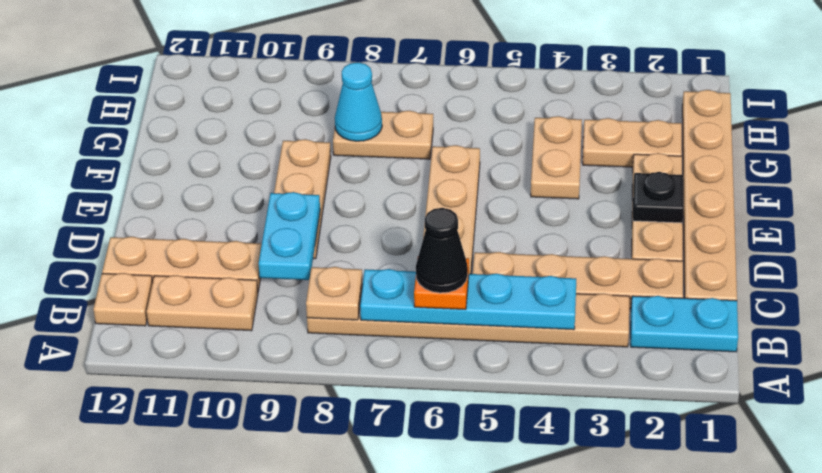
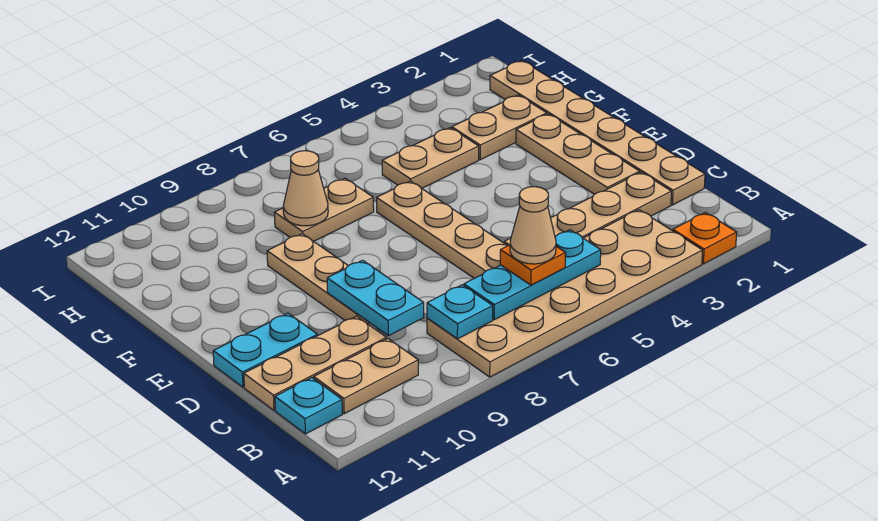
none -> orange 1x1 plate [673,213,737,264]
cyan 1x2 plate [631,296,738,352] -> cyan 1x2 plate moved to [213,313,317,387]
tan 1x6 plate [307,285,629,347] -> tan 2x6 plate [427,210,702,377]
cyan 1x4 plate [360,269,576,330] -> cyan 1x3 plate [464,230,601,320]
black 1x1 cone [416,208,468,293] -> tan 1x1 cone [510,187,556,264]
tan 1x1 plate [306,267,363,320] -> cyan 1x1 plate [427,285,493,339]
tan 1x1 plate [93,273,153,326] -> cyan 1x1 plate [275,378,342,434]
black 1x1 plate [633,172,684,223] -> none
tan 1x2 plate [531,116,582,199] -> tan 1x2 plate turned to [382,128,479,188]
cyan 1x1 cone [335,63,382,141] -> tan 1x1 cone [283,151,328,226]

